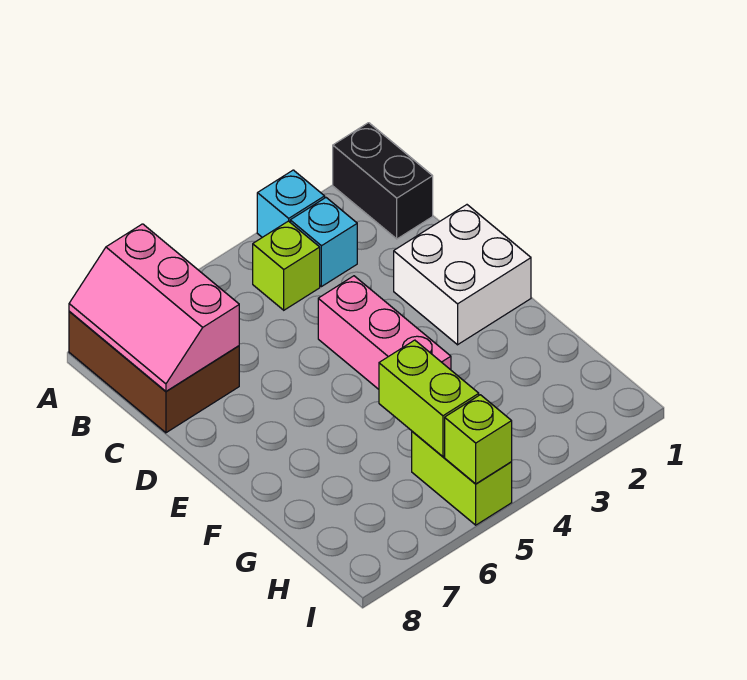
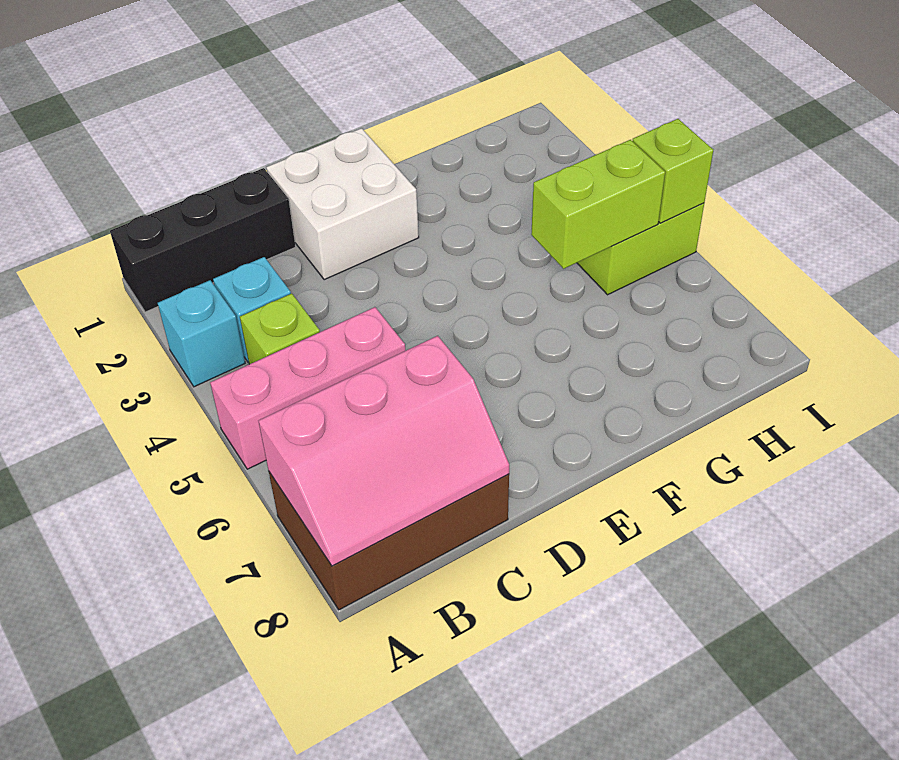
black 1x2 brick [333,123,433,239] -> black 1x3 brick [110,168,295,312]
pink 1x3 brick [318,276,451,389] -> pink 1x3 brick moved to [210,307,405,469]

